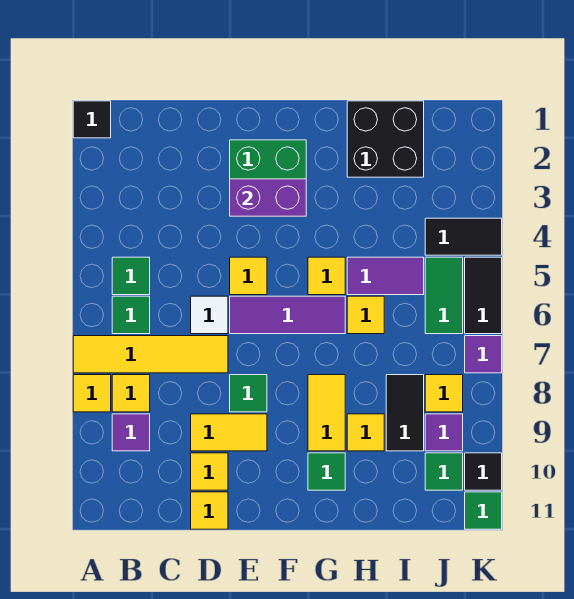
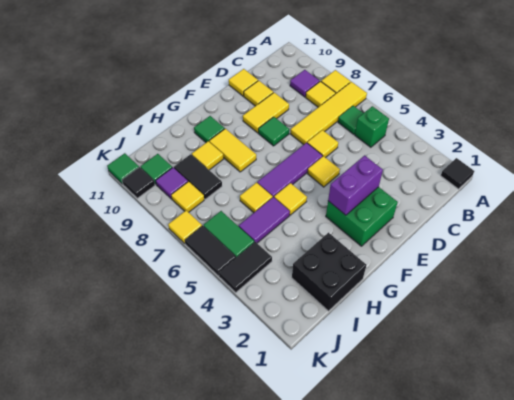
green 1x1 tile [112,257,150,295] -> green 1x1 brick [355,106,389,147]
white 1x1 tile [191,296,228,334] -> yellow 1x1 tile [307,130,338,158]
purple 1x1 tile [465,336,502,373] -> yellow 1x1 tile [168,210,202,243]

